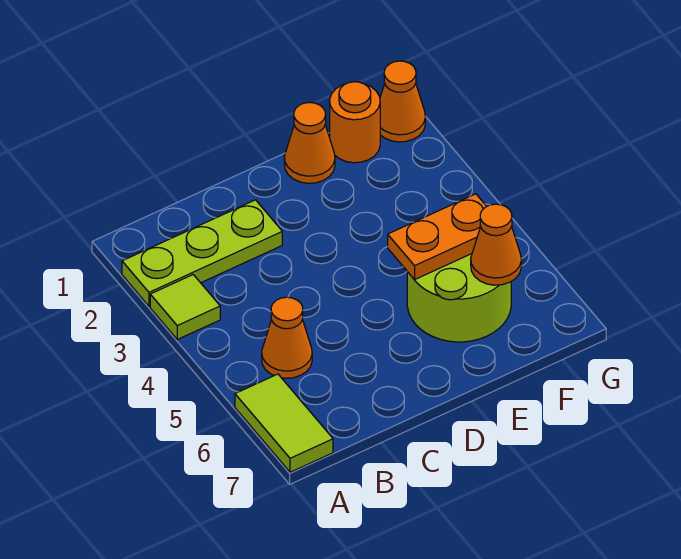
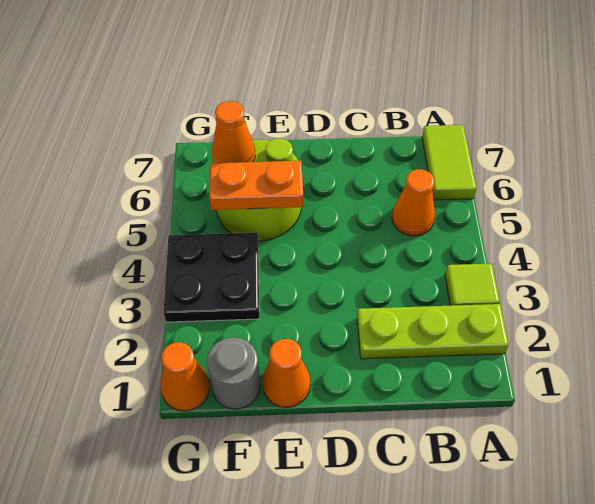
orange 1x1 round brick [330,82,380,163] -> grey 1x1 round brick [207,337,260,409]
none -> black 2x2 plate [164,233,259,322]

